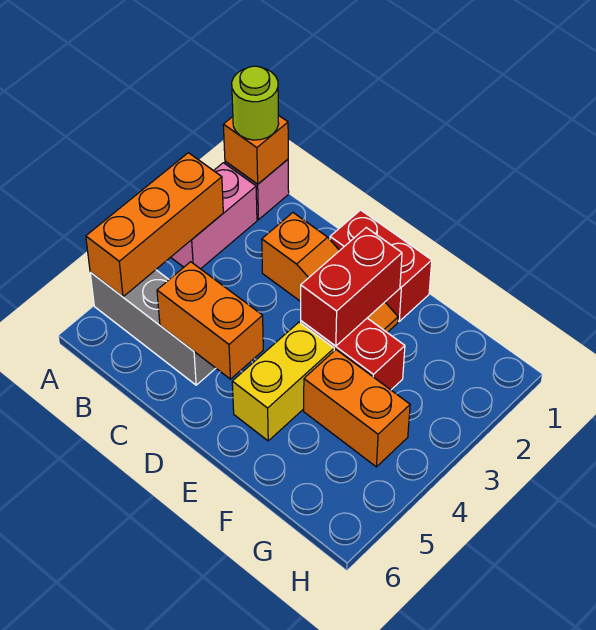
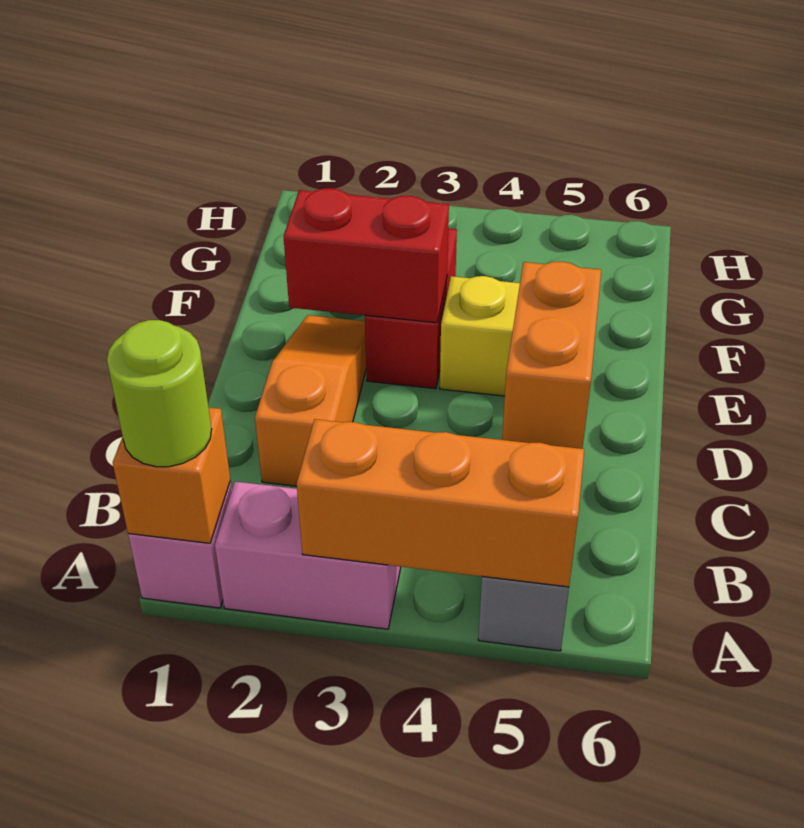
red 1x2 brick [330,210,432,321] -> none
orange 1x2 brick [304,350,410,467] -> none

